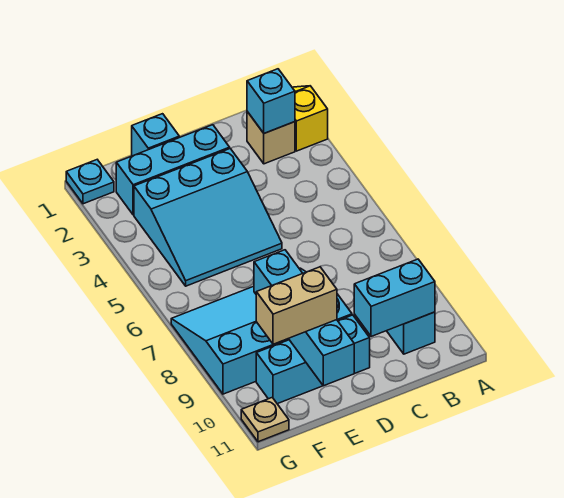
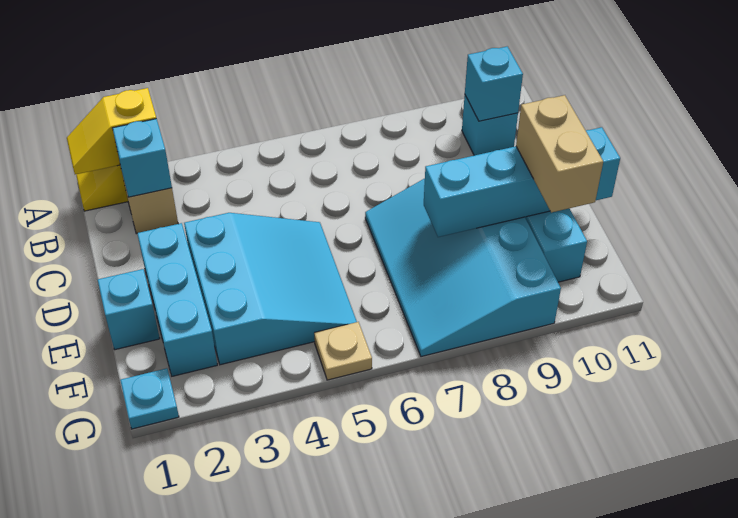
none -> yellow 1x2 slope [67,88,156,174]
cyan 1x2 brick [354,259,435,337] -> cyan 1x1 brick [465,46,523,121]
tan 1x1 plate [241,398,289,442] -> tan 1x1 plate moved to [314,322,372,380]

